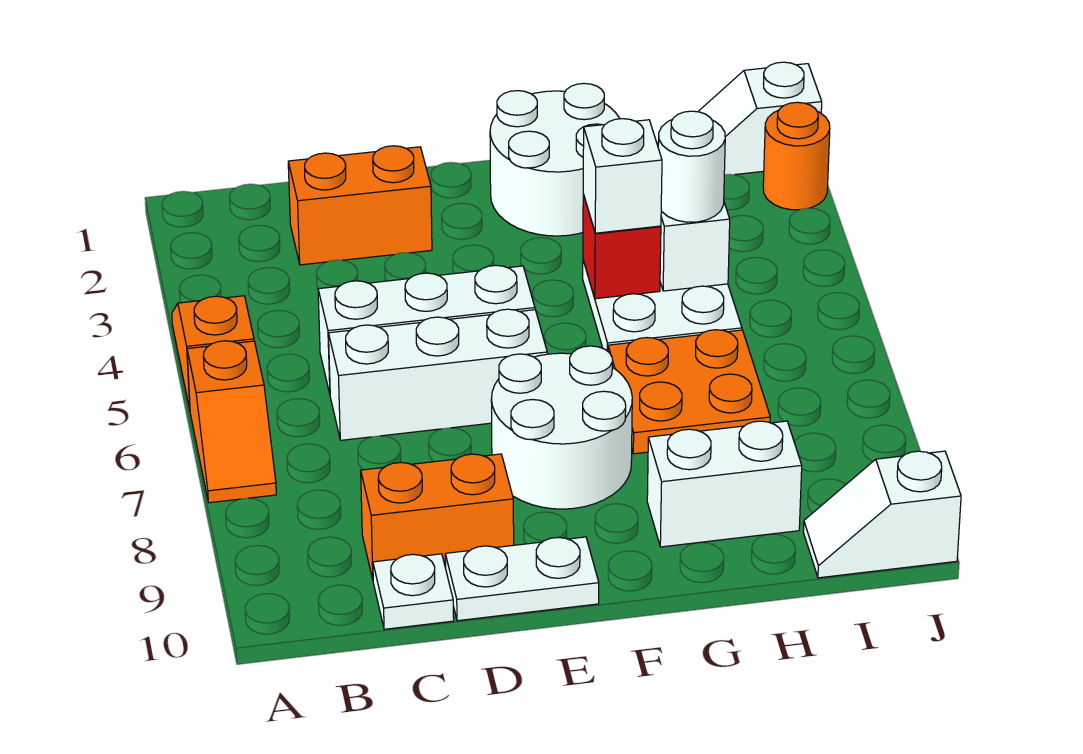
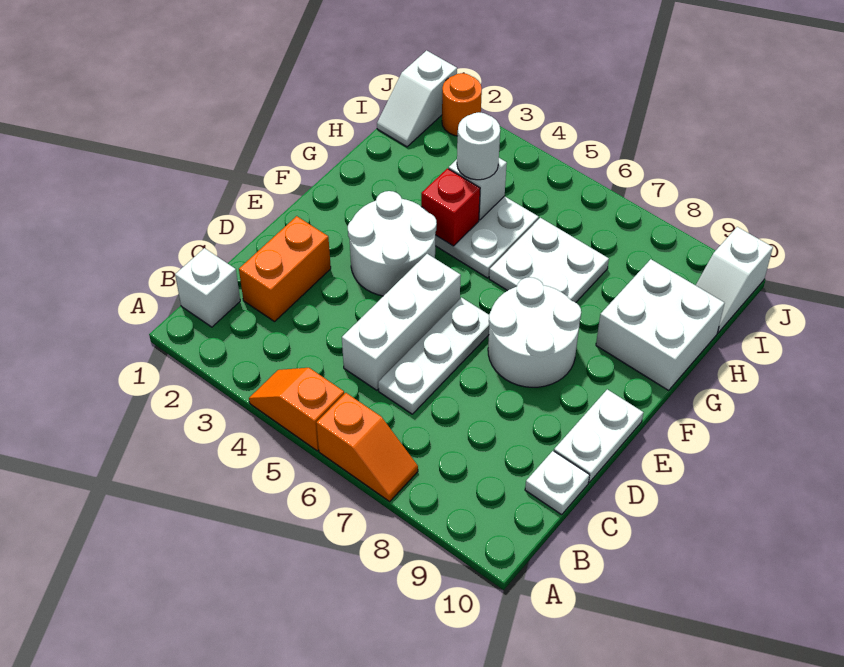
white 1x3 brick [329,309,547,440] -> white 1x3 plate [378,298,489,414]
orange 1x2 brick [361,454,514,579] -> none
white 2x2 round brick [490,83,620,236] -> white 2x2 round brick moved to [348,191,437,296]
white 1x1 brick [583,119,662,233] -> white 1x1 brick moved to [175,248,240,327]
orange 2x2 plate [608,330,770,454] -> white 2x2 plate [489,218,609,302]
white 1x2 brick [647,421,802,547] -> white 2x2 brick [596,259,725,390]

